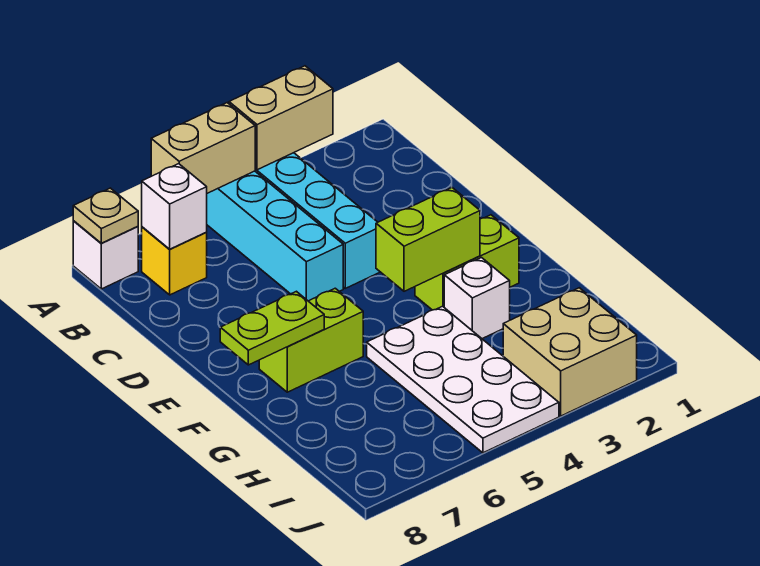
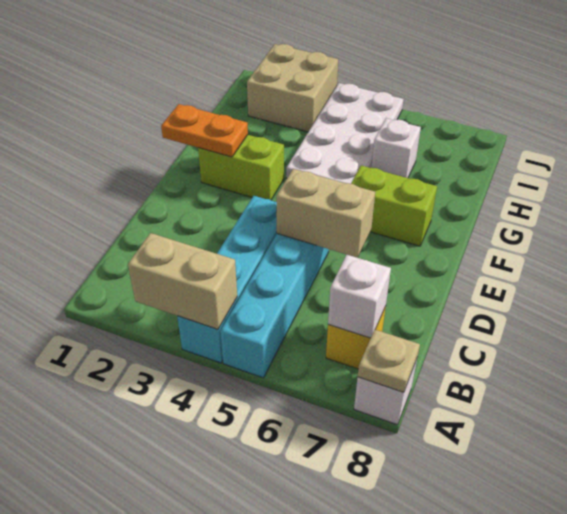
tan 1x2 brick [151,103,255,193] -> tan 1x2 brick moved to [276,169,375,258]
none -> orange 1x2 plate [161,104,248,157]
lime 1x2 brick [376,188,480,291] -> none
lime 1x2 plate [220,291,324,365] -> none
white 1x1 brick [444,258,510,339] -> white 1x1 brick moved to [371,118,421,178]

